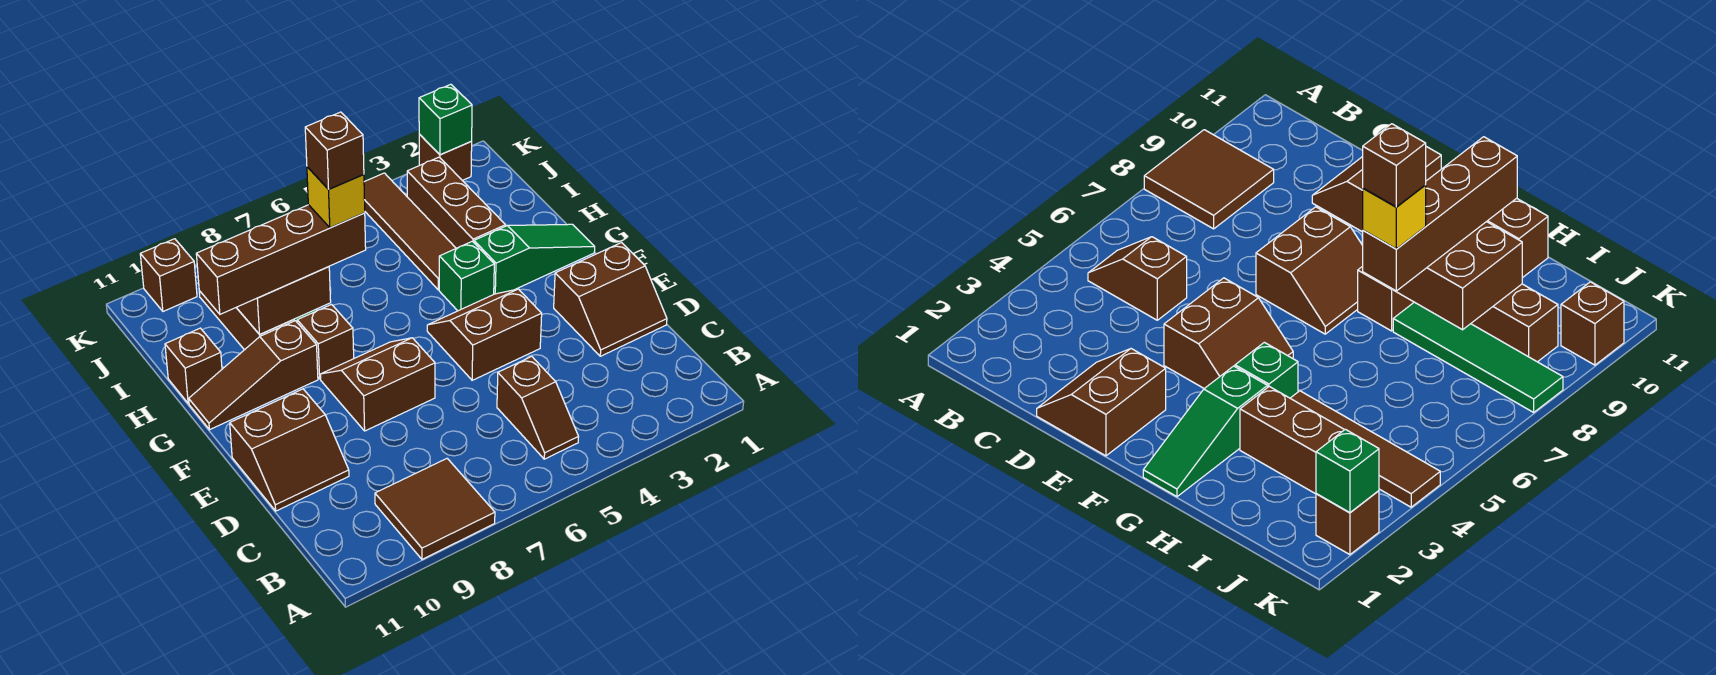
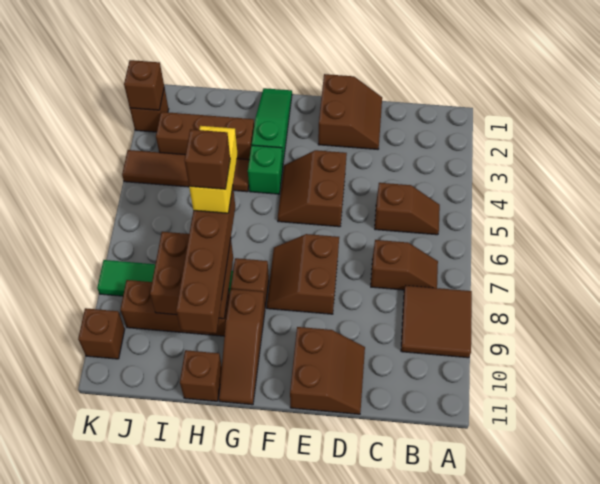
none -> brown 1x2 slope [371,240,438,290]
yellow 1x1 brick [307,167,365,228] -> yellow 1x2 brick [189,126,238,213]
green 1x1 brick [419,84,472,155] -> brown 1x1 brick [124,60,164,110]

